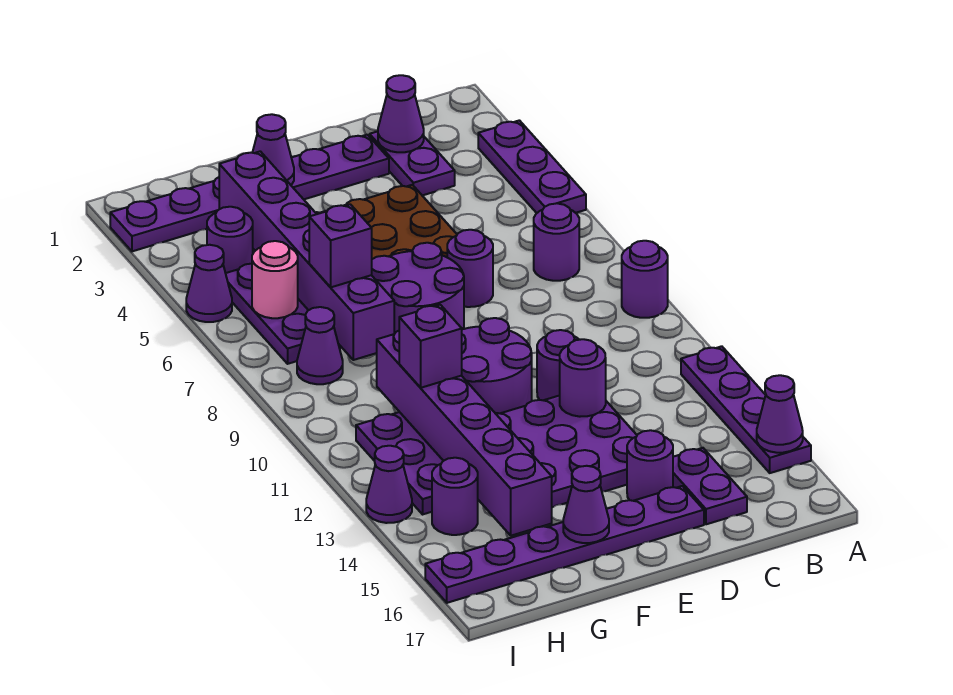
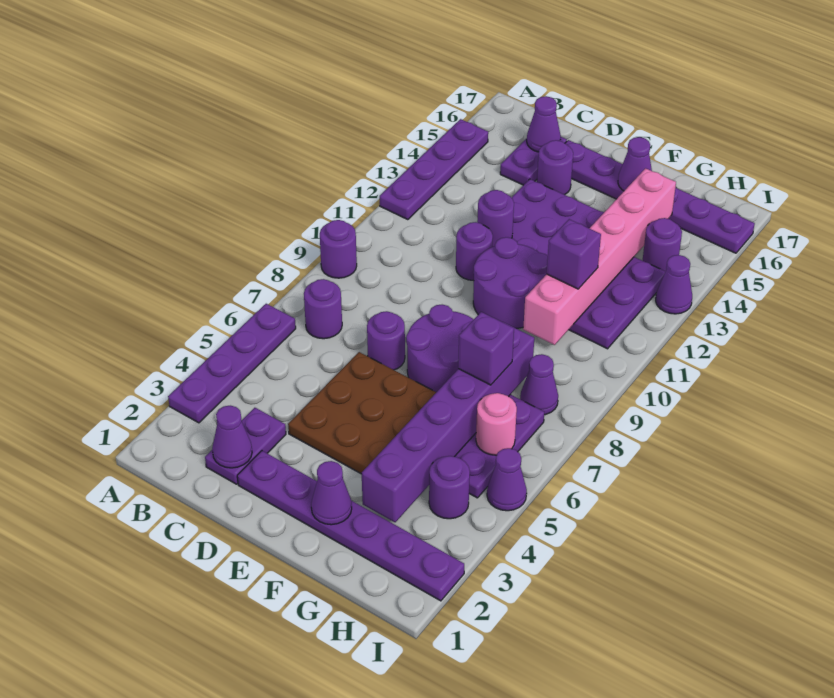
purple 1x3 plate [478,120,586,213] -> purple 1x4 plate [168,304,296,423]
purple 1x1 cone [757,375,803,453] -> purple 1x1 cone moved to [527,96,561,152]
purple 1x6 brick [377,331,552,536] -> pink 1x6 brick [523,168,676,345]

